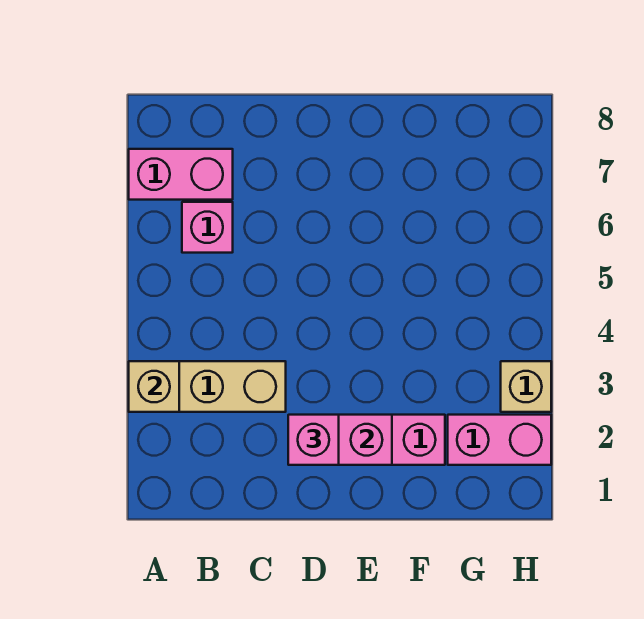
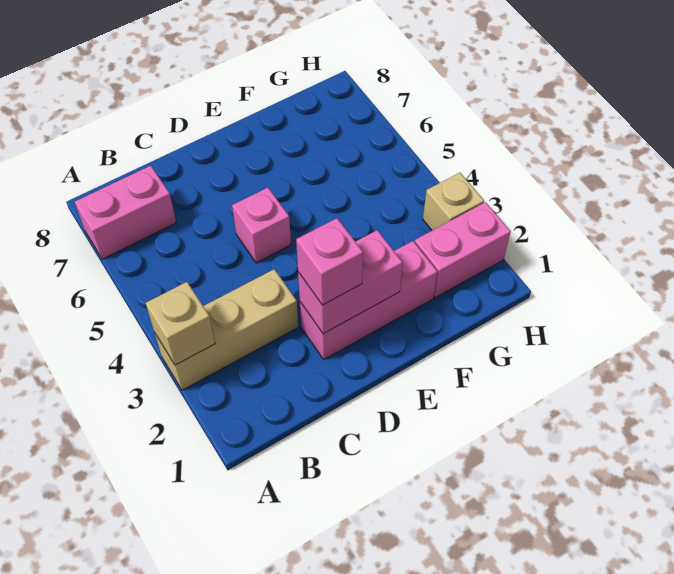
pink 1x1 brick [182,202,233,253] -> pink 1x1 brick moved to [232,188,291,263]

